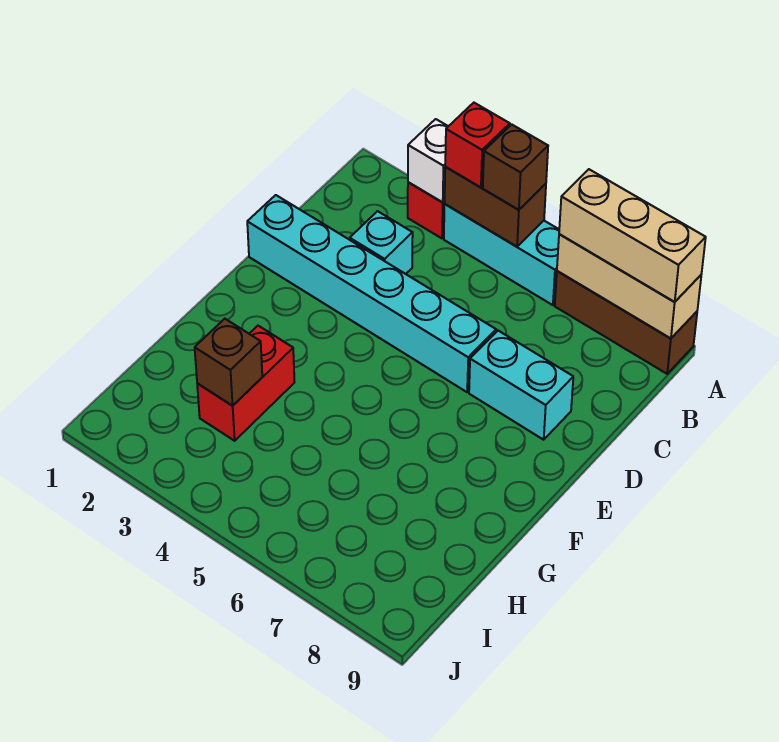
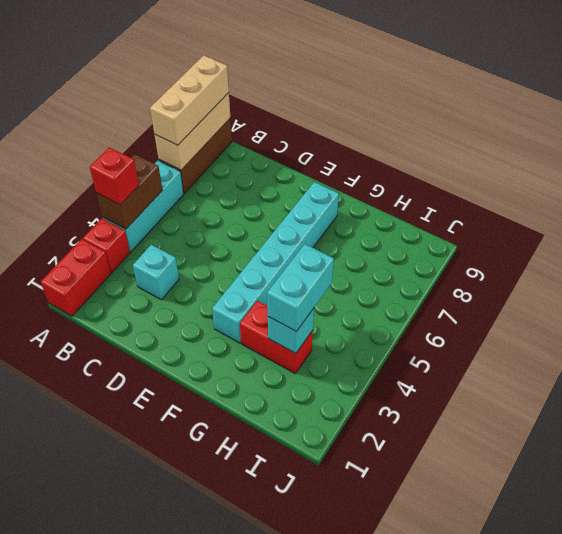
none -> red 1x2 brick [41,239,111,316]
white 1x1 brick [408,119,448,202] -> none
brown 1x1 brick [483,125,548,210] -> none
cyan 1x6 brick [247,195,496,392] -> cyan 1x6 brick moved to [212,182,339,343]
cyan 1x2 brick [469,331,573,440] -> cyan 1x2 brick moved to [267,244,334,332]
brown 1x1 brick [195,319,262,406] -> cyan 1x1 brick [268,308,314,353]

